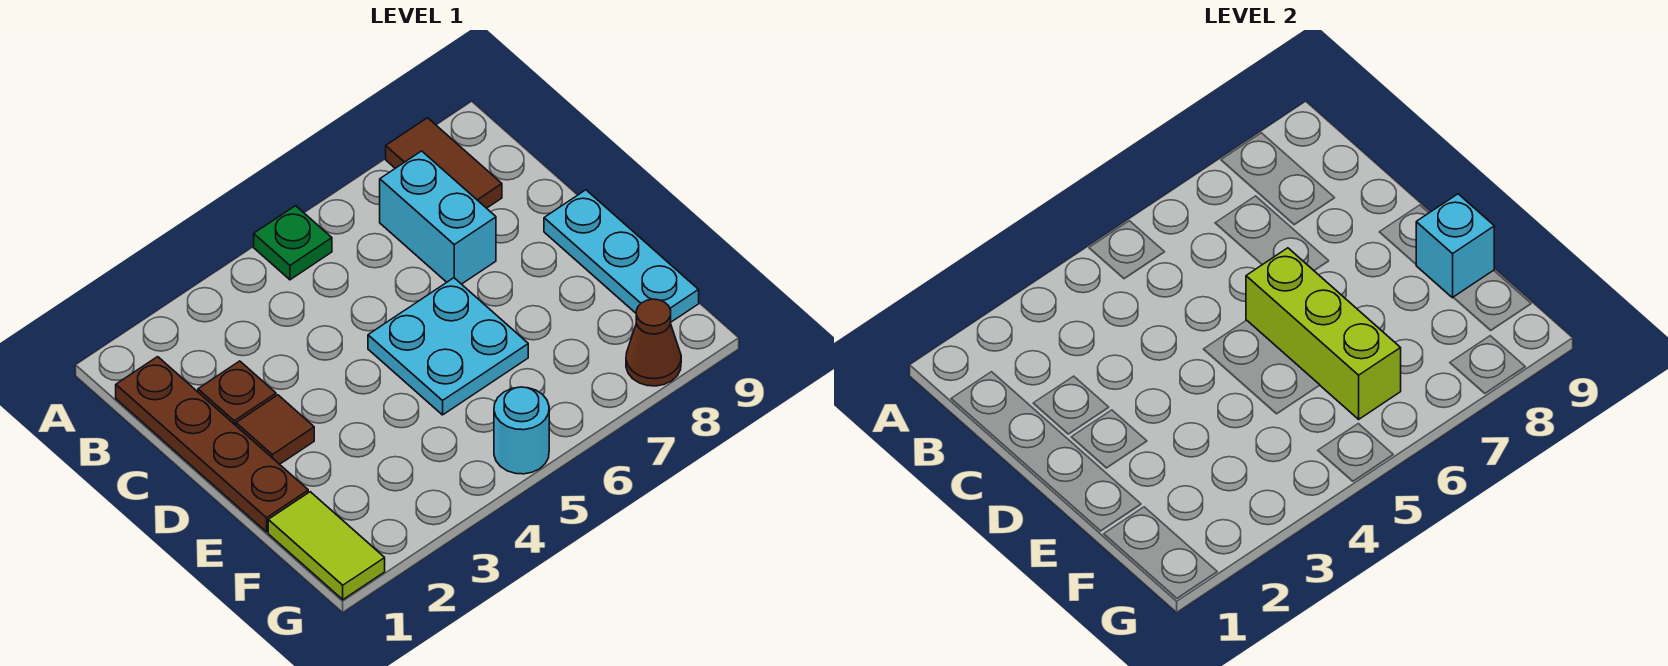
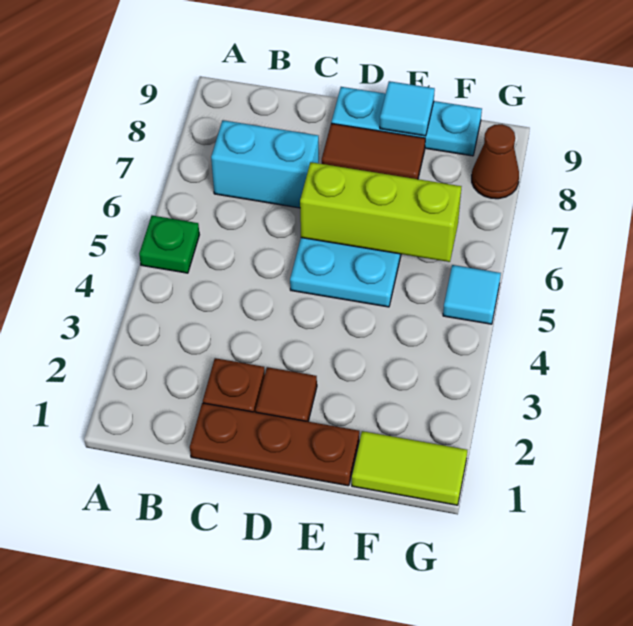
brown 1x2 tile [386,118,502,208] -> brown 1x2 tile moved to [322,123,425,179]
brown 1x4 plate [116,357,308,532] -> brown 1x3 plate [190,403,359,486]
cyan 1x1 brick [1416,194,1494,298] -> cyan 1x1 tile [380,81,435,136]
cyan 1x1 round brick [494,387,549,474] -> cyan 1x1 tile [443,265,501,324]

